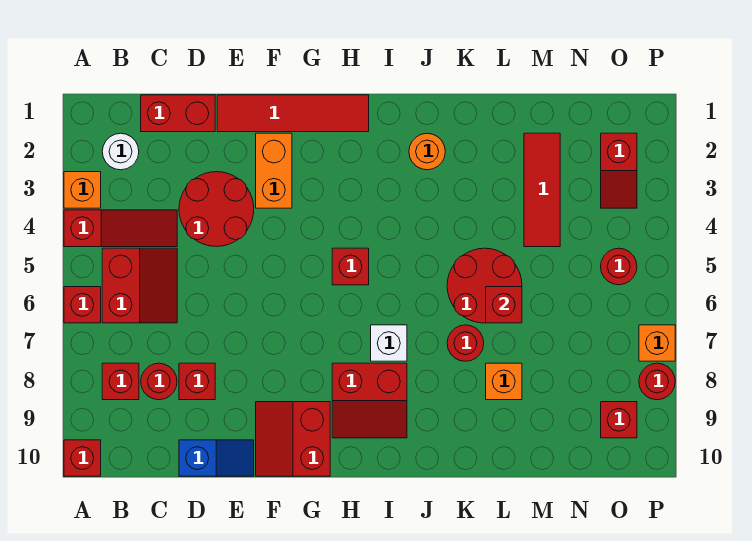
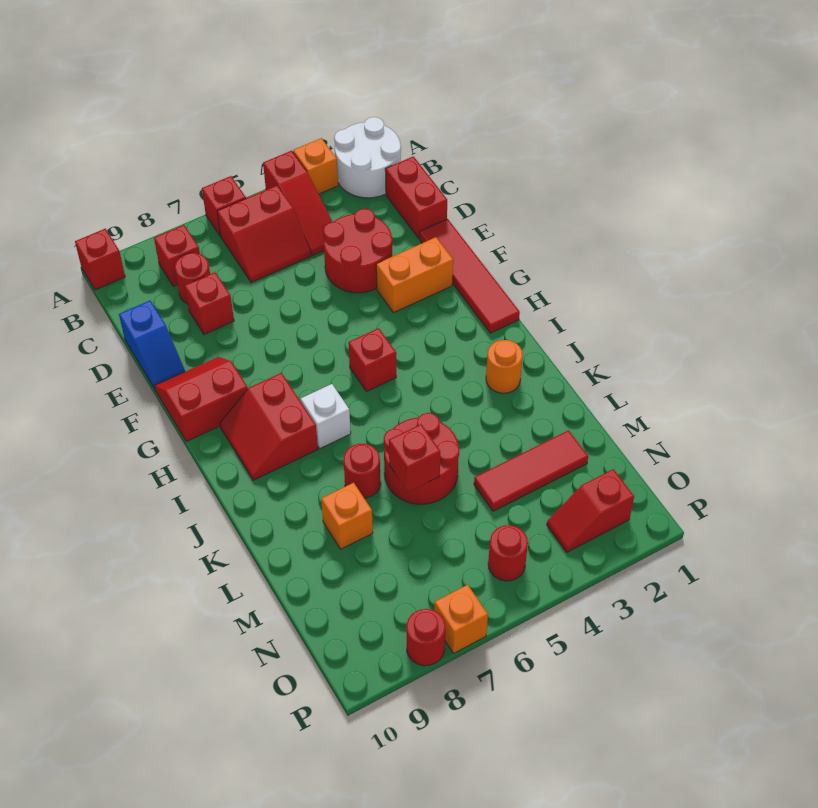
white 1x1 round brick [102,133,139,170] -> white 2x2 round brick [334,117,401,198]
red 1x1 brick [601,402,637,438] -> none

